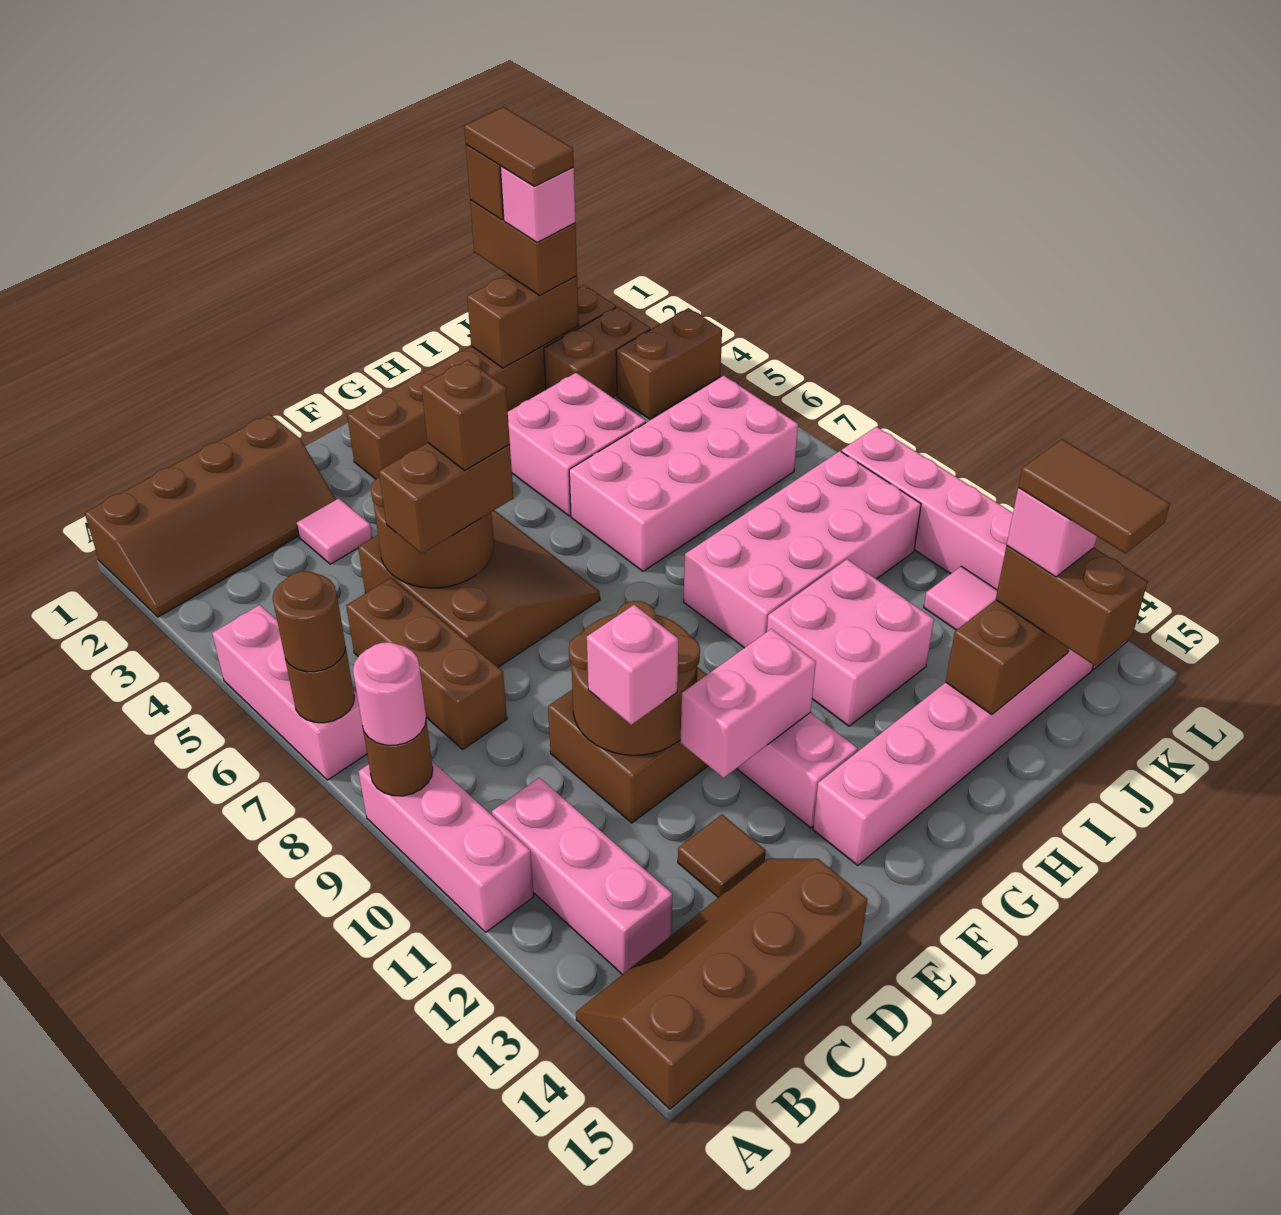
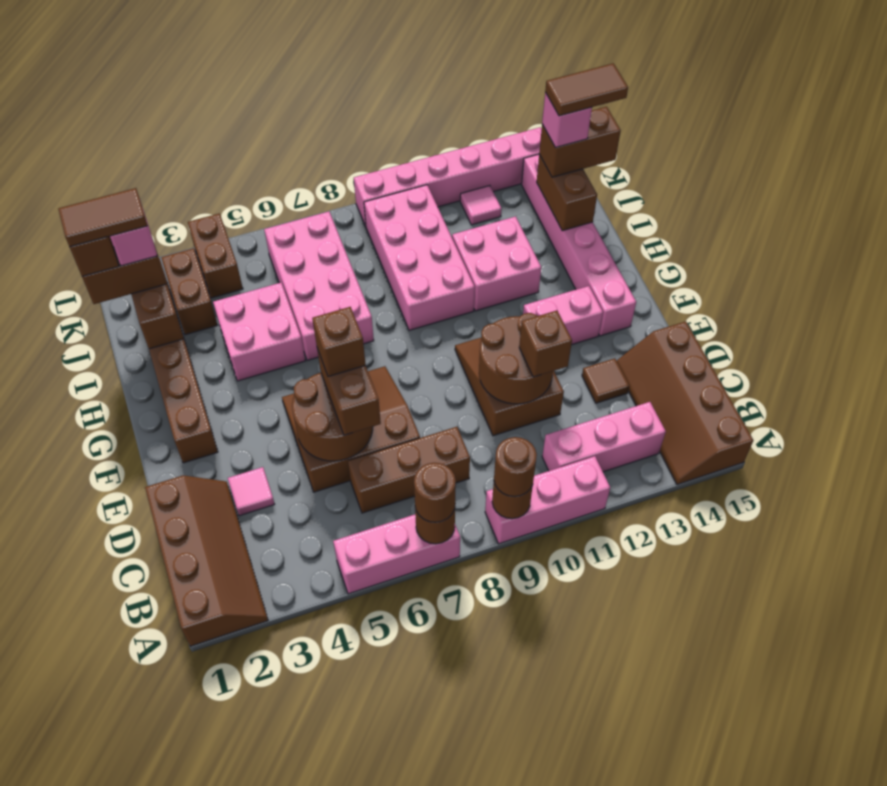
pink 1x1 round brick [353,642,426,745] -> brown 1x1 round brick [494,437,537,497]
pink 1x1 brick [587,605,678,725] -> brown 1x1 brick [519,311,572,377]
pink 1x2 brick [681,629,816,778] -> none

